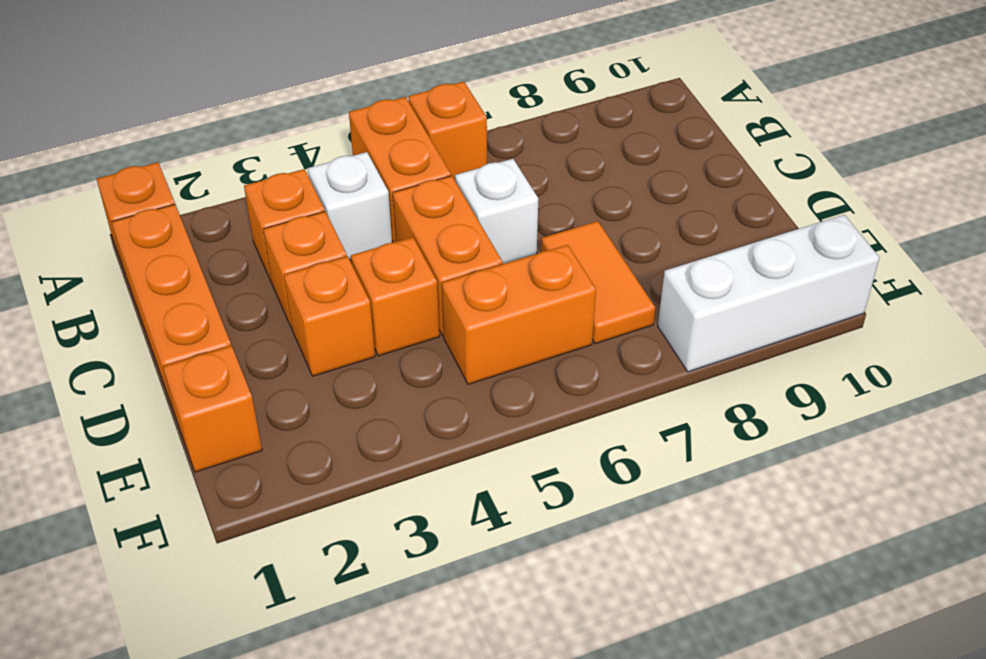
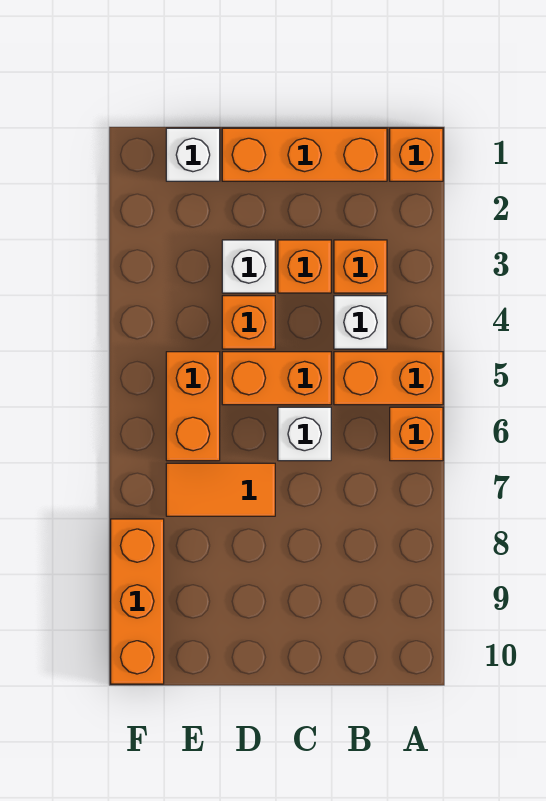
orange 1x1 brick [284,256,375,376] -> white 1x1 brick [222,240,275,293]
orange 1x1 brick [163,346,262,472] -> white 1x1 brick [166,128,220,181]
white 1x3 brick [658,215,879,372] -> orange 1x3 brick [111,519,164,684]

